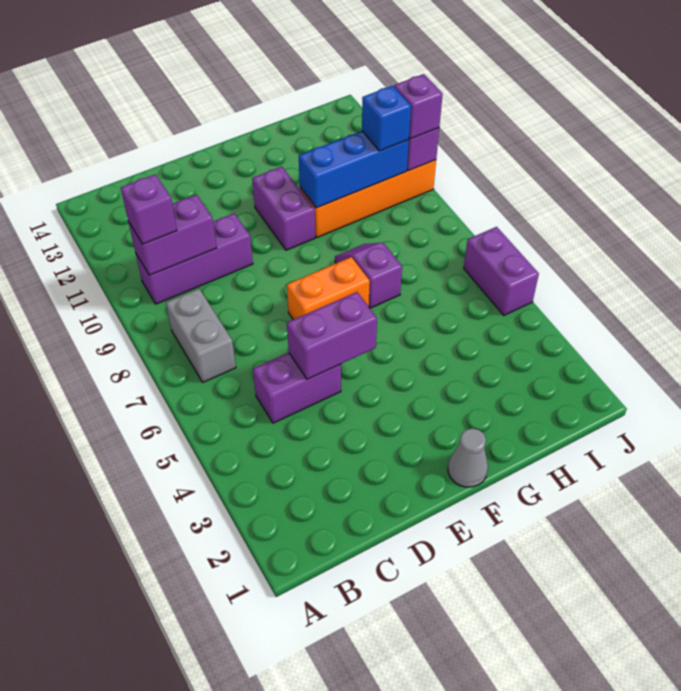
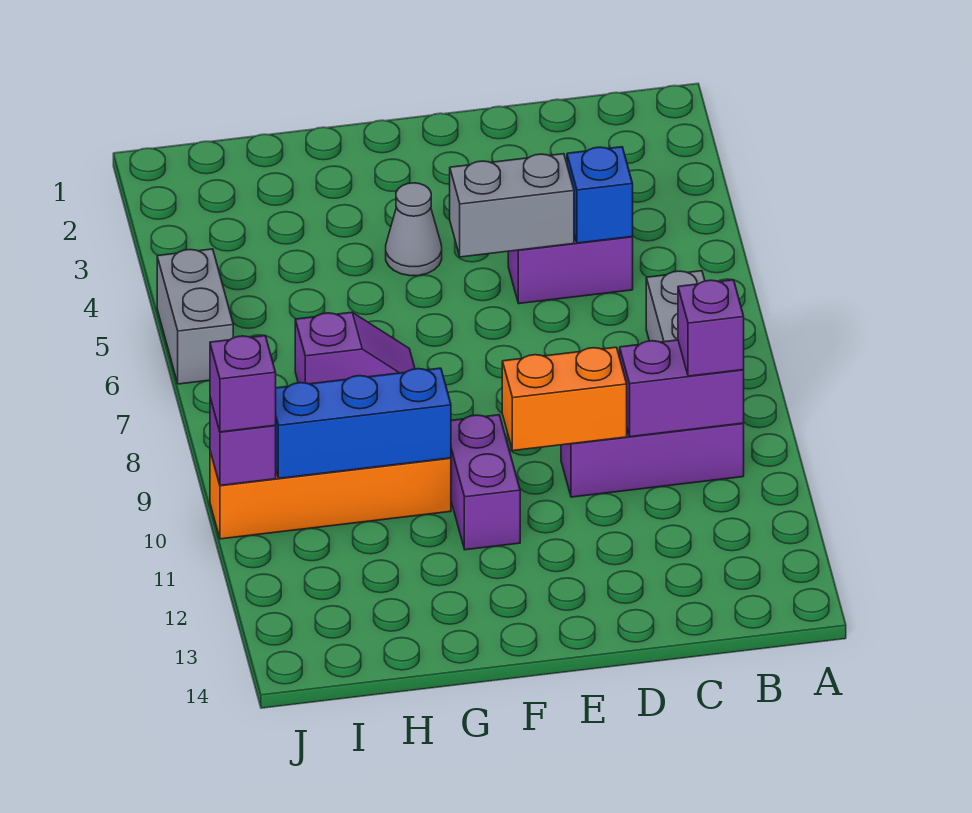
purple 1x2 brick [287,292,377,379] -> grey 1x2 brick [450,154,574,257]
orange 1x2 brick [287,257,370,320] -> orange 1x2 brick moved to [502,347,627,451]
grey 1x1 cone [448,428,488,487] -> grey 1x1 cone moved to [386,183,442,276]
purple 1x2 slope [335,243,402,308] -> purple 1x2 slope turned to [295,312,415,384]
blue 1x1 brick [362,86,411,151] -> blue 1x1 brick moved to [567,147,633,243]
purple 1x2 brick [464,227,539,315] -> grey 1x2 brick [157,249,233,384]

